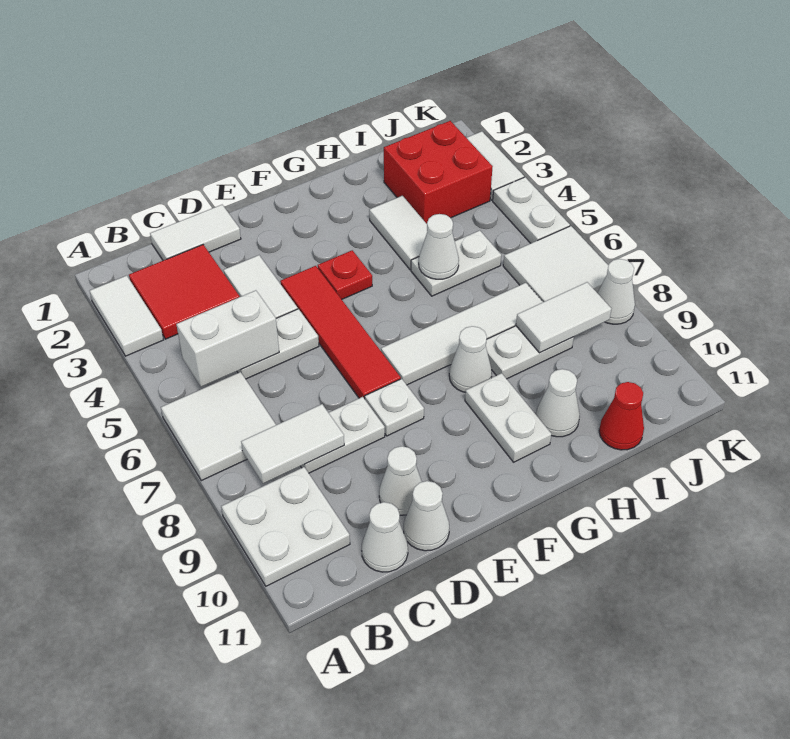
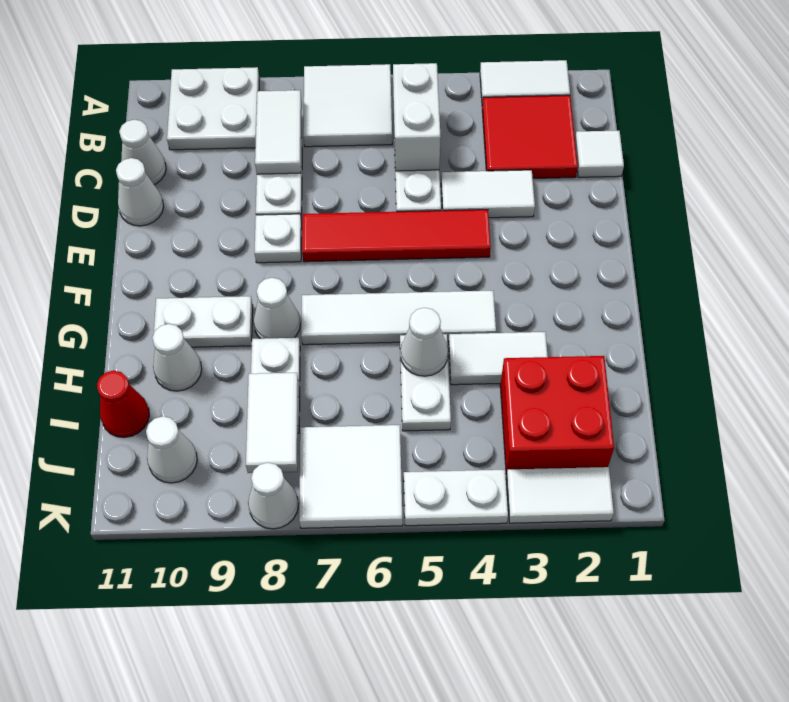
white 1x2 tile [150,205,241,260] -> white 1x1 tile [575,131,624,177]
white 1x1 cone [379,446,422,515] -> white 1x1 cone moved to [146,416,197,483]
red 1x1 plate [318,250,372,299] -> none
white 1x4 tile [381,283,543,385] -> white 1x4 tile turned to [301,291,496,345]

